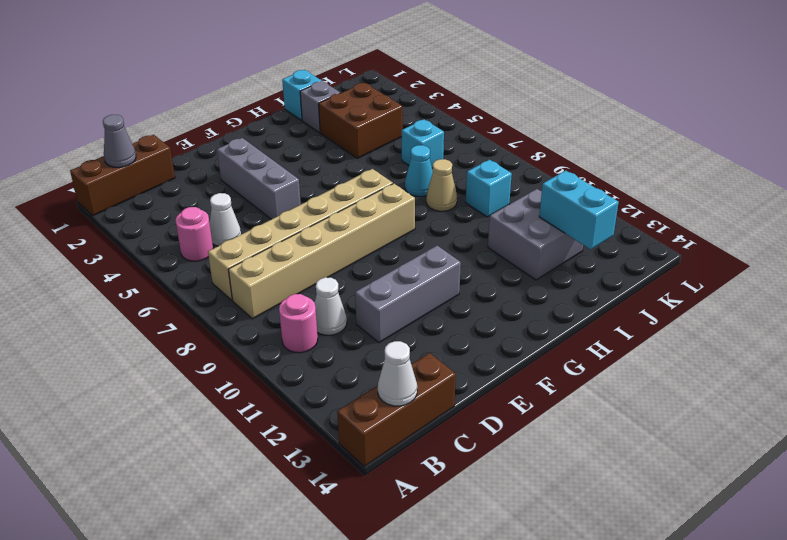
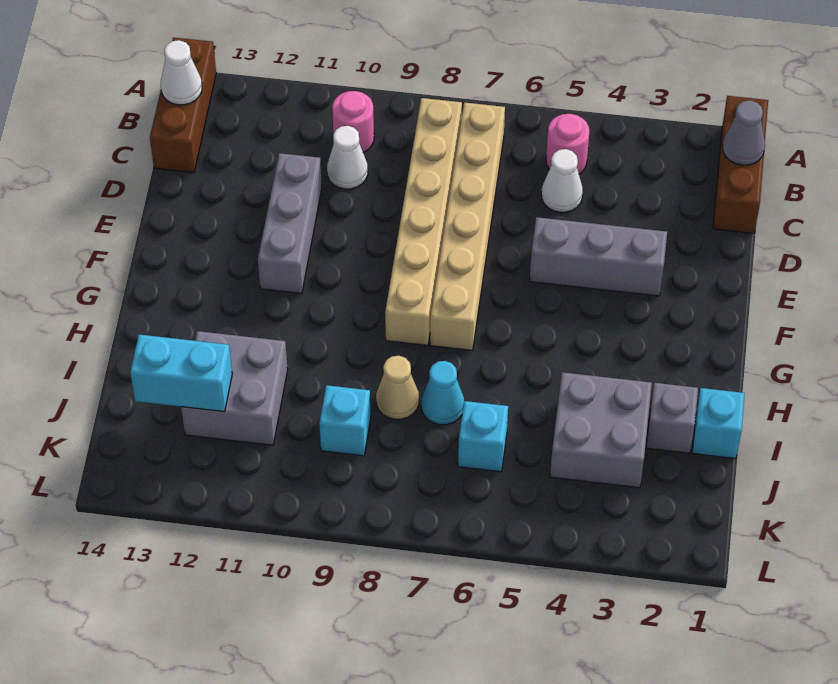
brown 2x2 brick [319,83,403,158] -> grey 2x2 brick [550,372,652,488]

